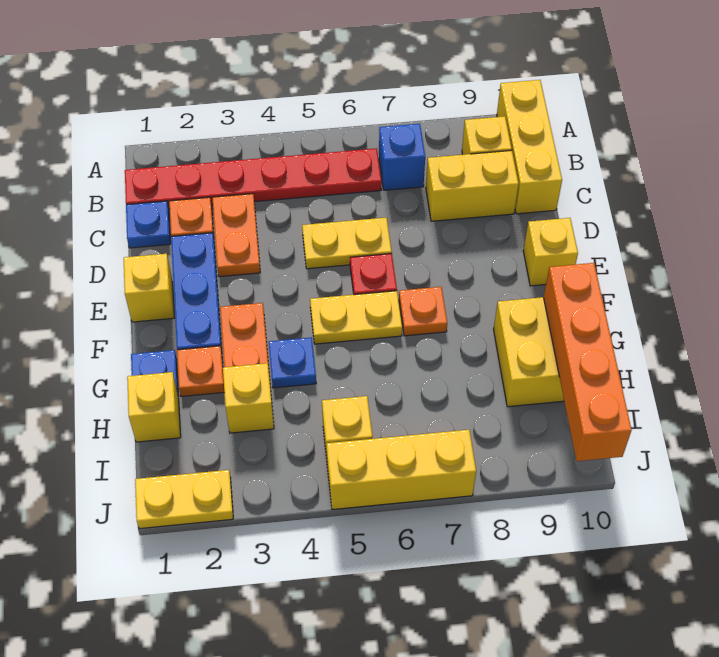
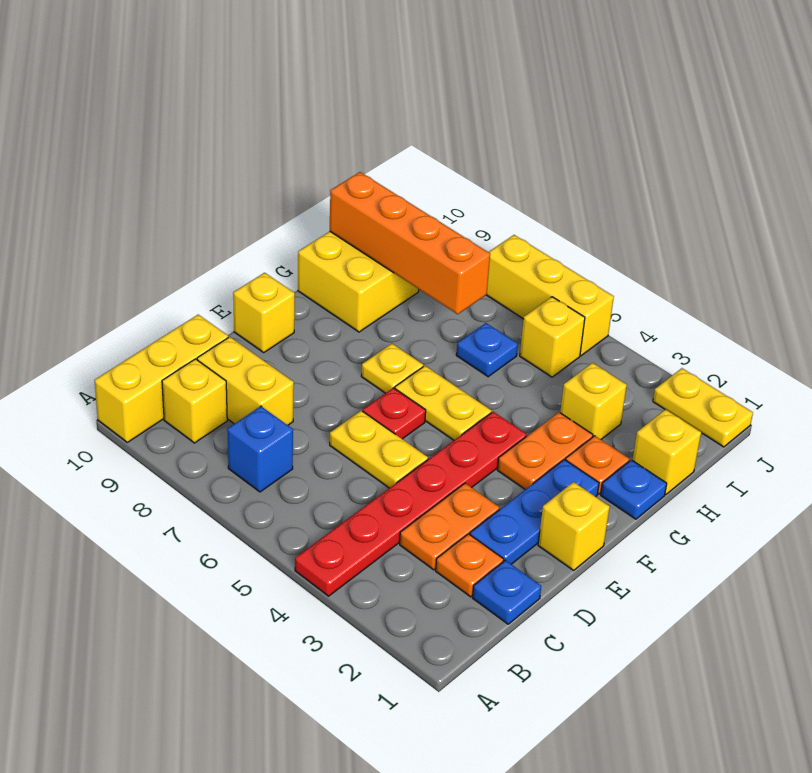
red 1x6 plate [125,148,382,209] -> red 1x6 plate turned to [295,412,527,596]
orange 1x1 plate [399,287,447,336] -> yellow 1x1 plate [361,344,423,393]
blue 1x1 plate [269,337,316,388] -> blue 1x1 plate moved to [456,323,518,377]
orange 1x4 brick [544,263,631,461] -> orange 1x4 brick turned to [330,172,490,314]

